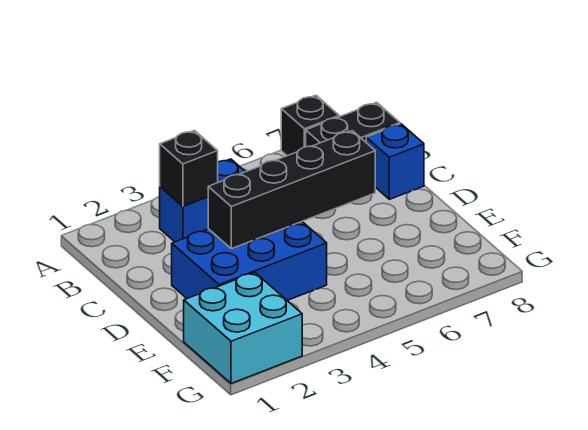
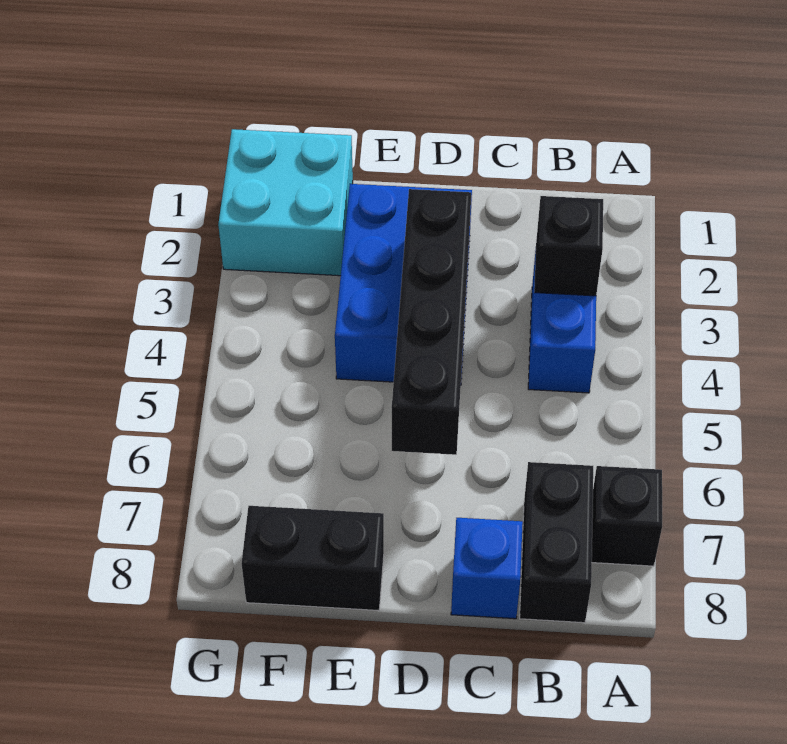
none -> black 1x2 brick [242,506,384,611]

